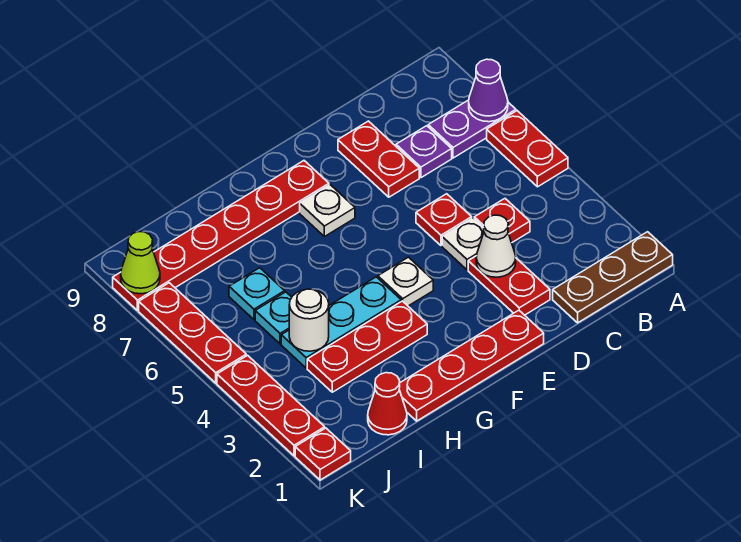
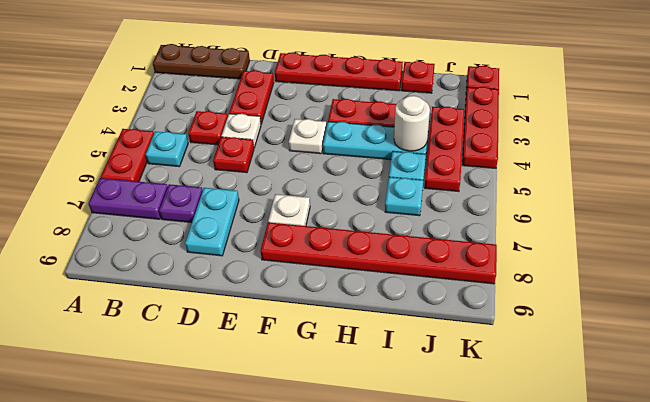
purple 1x1 cone [469,59,508,122] -> none
none -> cyan 1x1 plate [145,132,188,167]
white 1x1 cone [476,215,516,277] -> none
red 1x2 plate [338,121,419,197] -> cyan 1x2 plate [185,188,239,256]
red 1x1 cone [368,373,407,435] -> red 1x1 plate [401,61,435,93]
red 1x3 plate [139,283,246,383] -> red 1x3 plate moved to [425,107,464,192]
lime 1x1 cone [121,232,160,294] -> none

